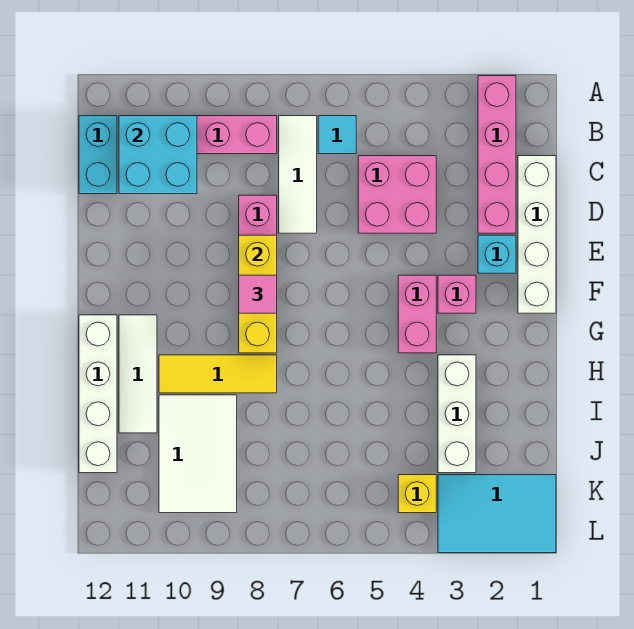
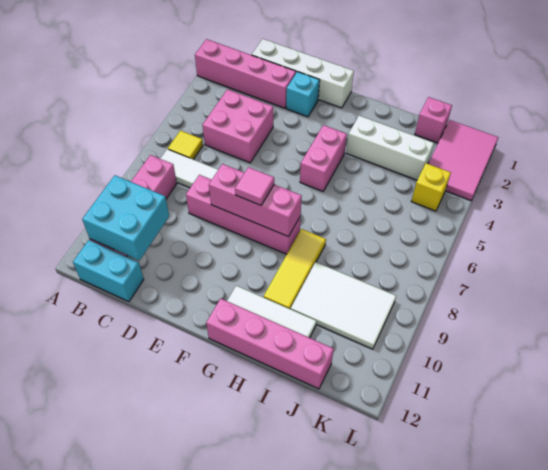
cyan 1x1 tile [318,116,356,154] -> yellow 1x1 tile [168,131,203,160]
yellow 1x3 brick [239,235,277,353] -> pink 1x3 brick [209,164,302,237]
pink 1x1 brick [438,275,476,313] -> pink 1x1 brick moved to [415,97,452,143]
pink 1x2 brick [398,275,436,353] -> pink 1x2 brick turned to [300,125,347,191]
white 1x4 brick [79,315,117,473] -> pink 1x4 brick [206,299,334,389]
cyan 2x3 tile [438,475,556,553] -> pink 2x3 tile [428,120,498,201]

